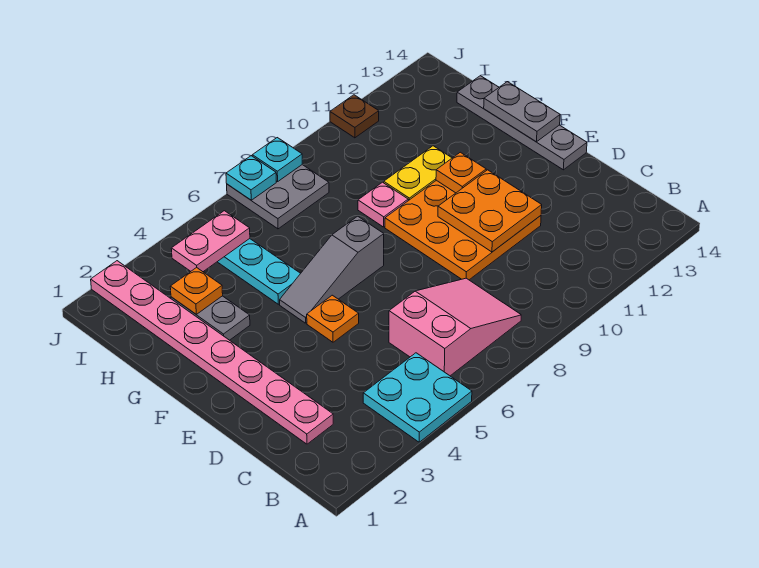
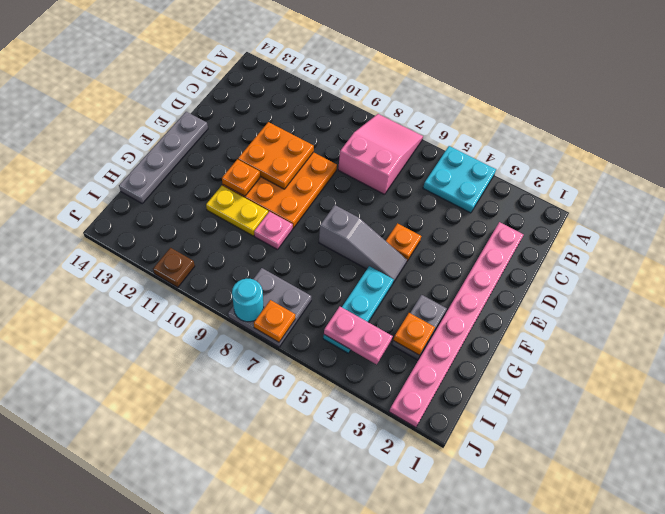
pink 2x3 slope [389,278,521,376] -> pink 2x3 slope turned to [338,114,423,194]
grey 1x2 plate [484,82,560,142] -> none
cyan 1x1 plate [226,156,276,200] -> orange 1x1 plate [254,300,295,342]
cyan 1x1 plate [252,138,302,182] -> cyan 1x1 round brick [232,279,264,322]

